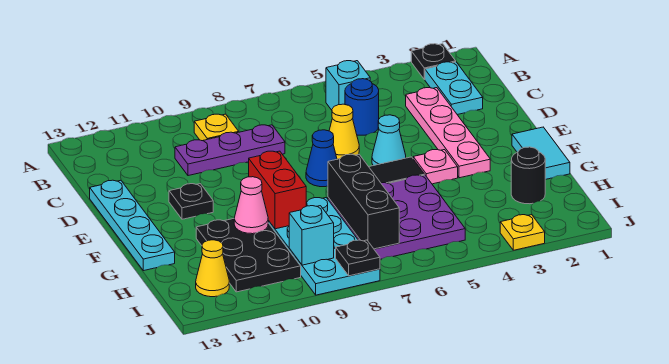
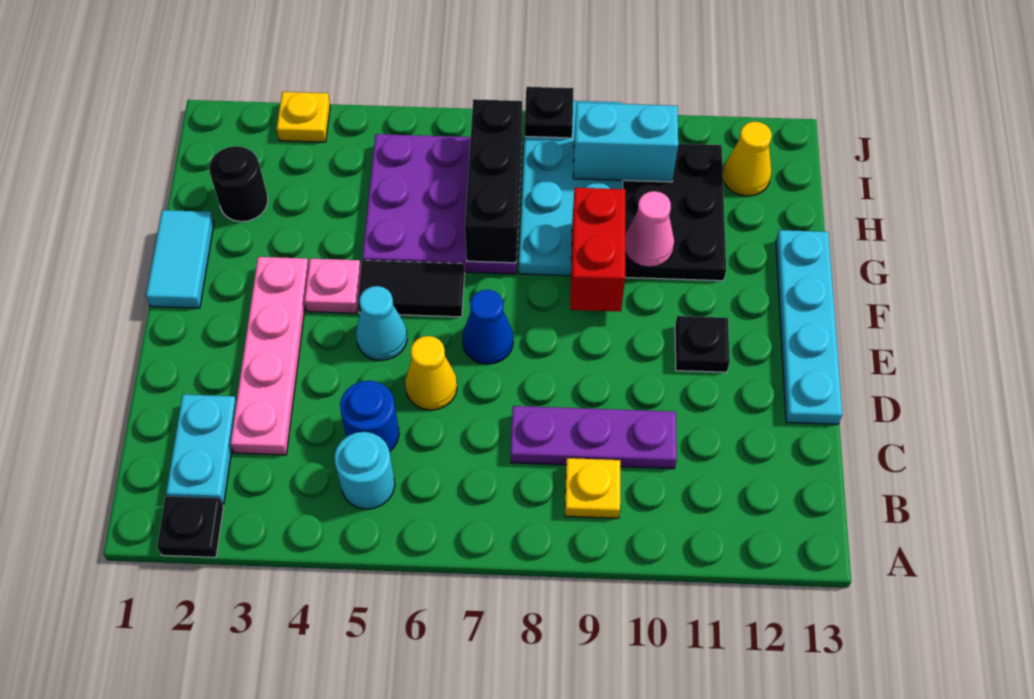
cyan 1x1 brick [326,61,370,110] -> cyan 1x1 round brick [335,432,395,509]
cyan 1x1 brick [289,206,334,265] -> cyan 1x2 brick [573,103,678,182]

